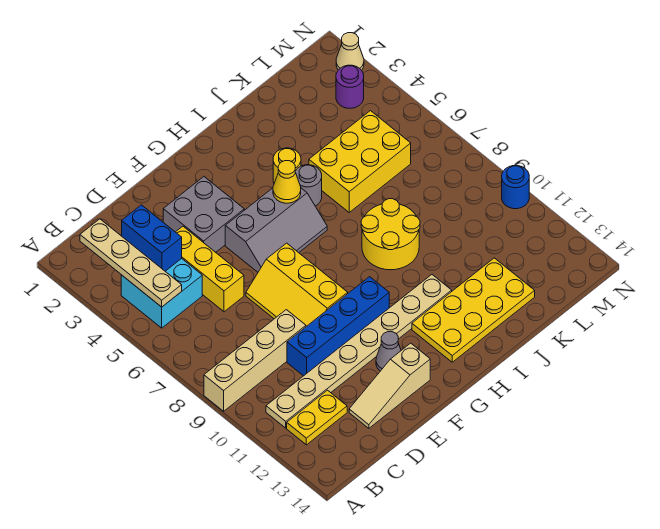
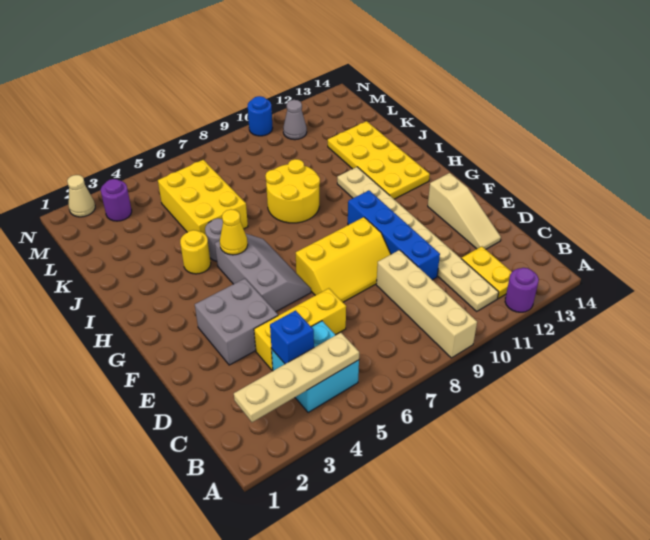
none -> purple 1x1 round brick [505,268,539,312]
blue 1x2 brick [122,205,182,271] -> blue 1x1 brick [270,310,314,364]
grey 1x1 cone [376,332,401,371] -> grey 1x1 cone moved to [283,100,307,140]

